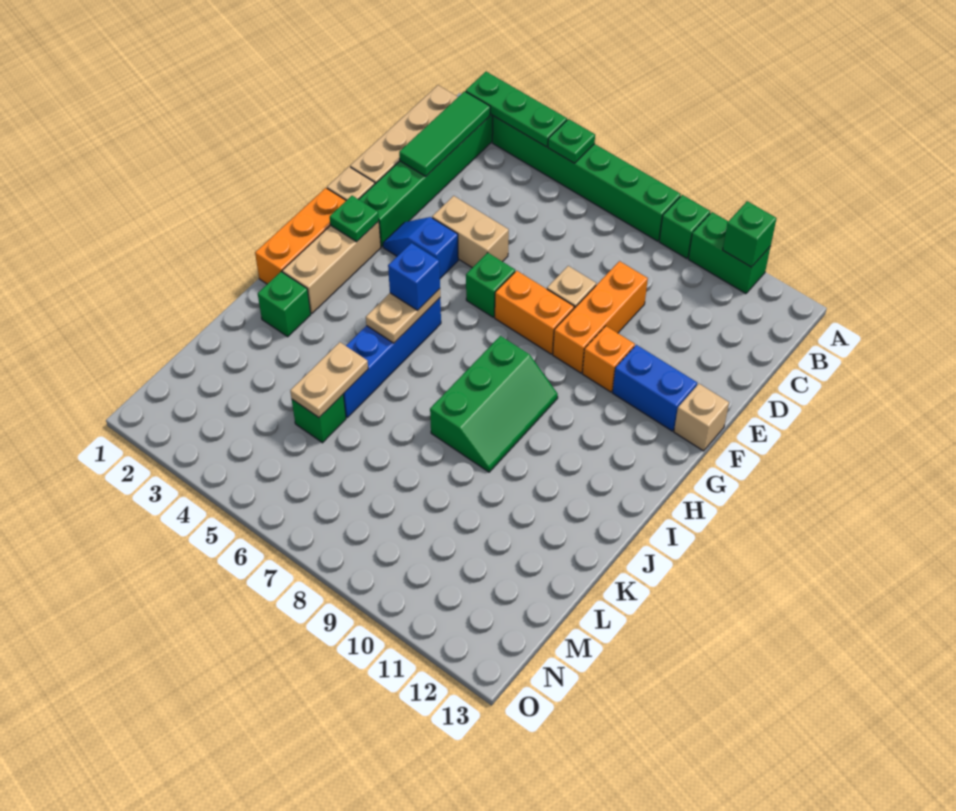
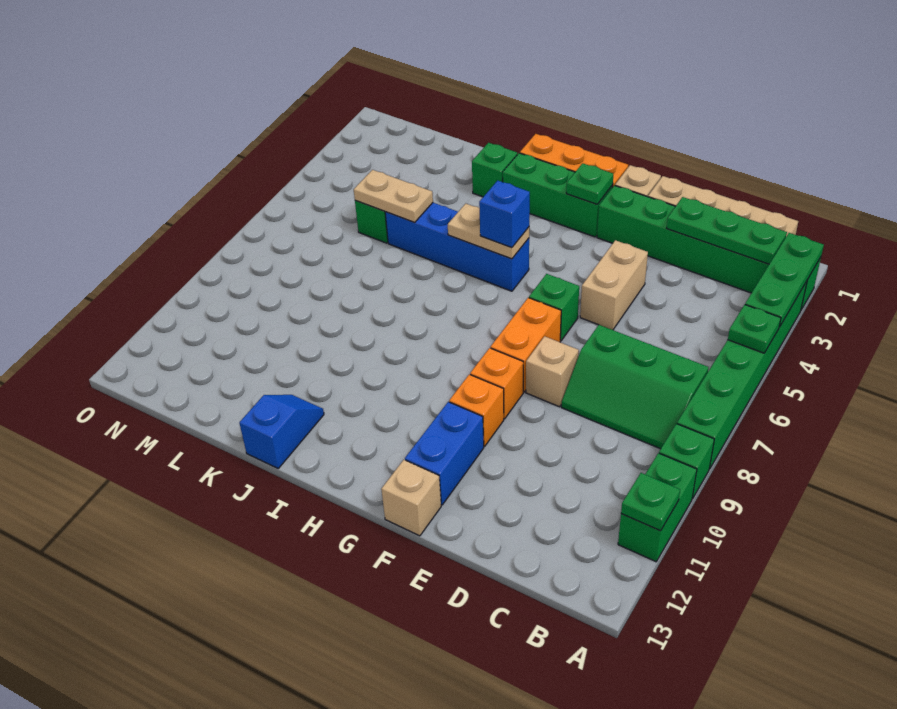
green 1x1 brick [723,201,776,267] -> green 1x1 plate [621,473,680,531]
green 1x3 tile [399,91,490,177] -> green 1x3 plate [667,197,787,264]
orange 1x3 brick [553,261,648,373] -> orange 1x1 brick [470,348,523,419]
blue 1x2 slope [383,217,458,278] -> blue 1x2 slope moved to [240,395,324,468]
tan 1x3 brick [282,221,381,314] -> green 1x3 brick [503,153,613,237]
green 2x3 slope [430,336,558,472] -> green 2x3 slope moved to [561,325,709,449]

